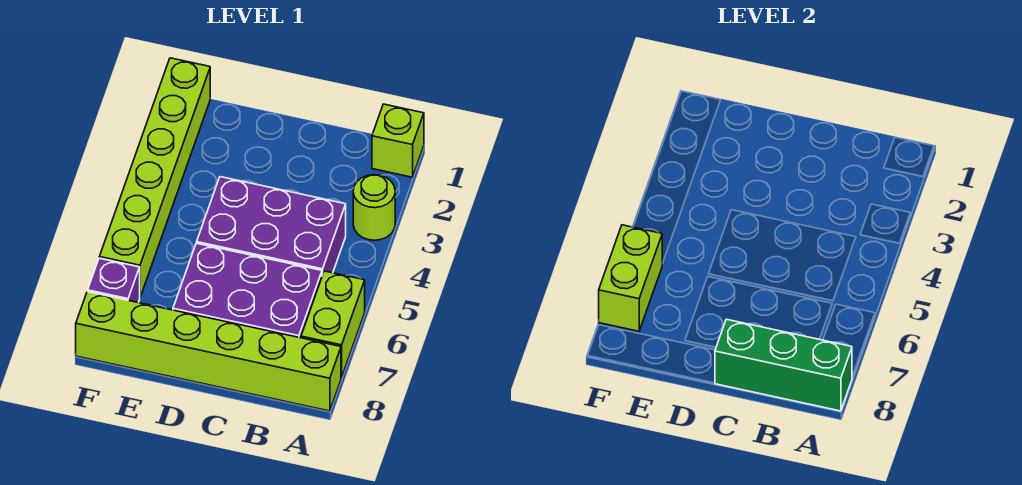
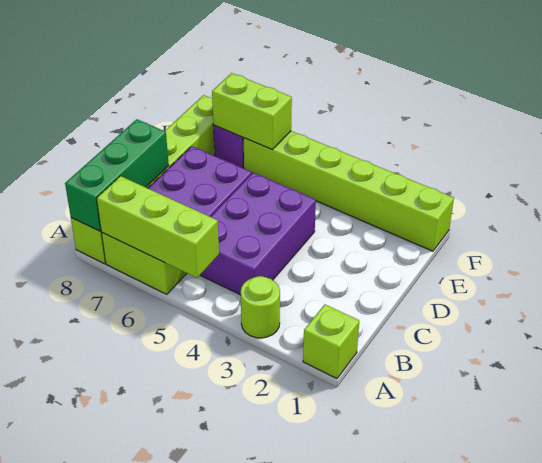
none -> lime 1x3 brick [97,176,219,278]

